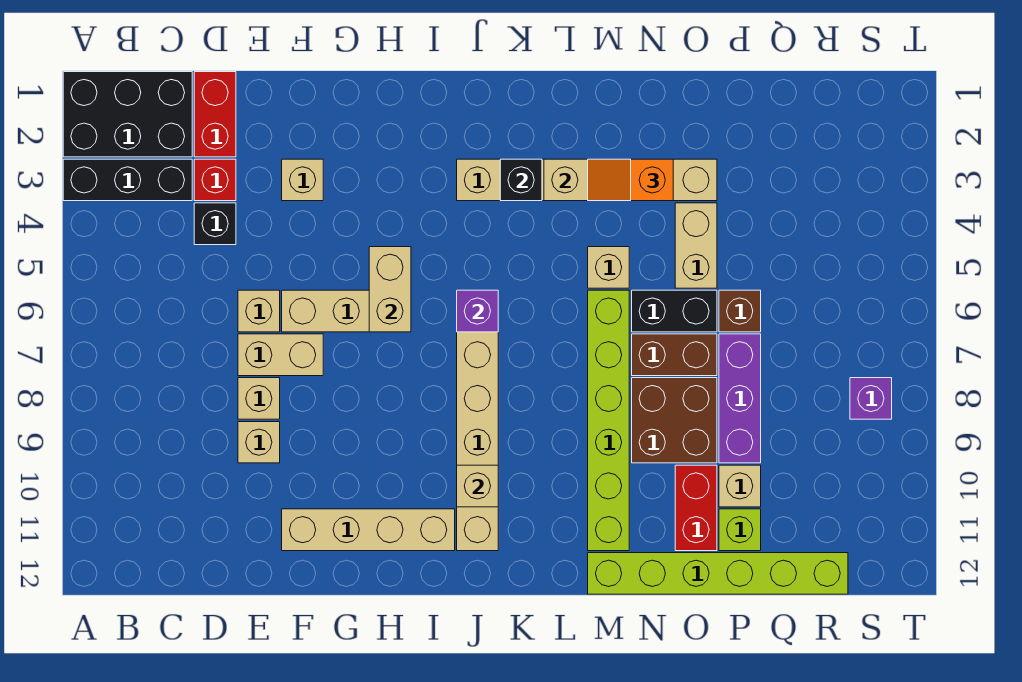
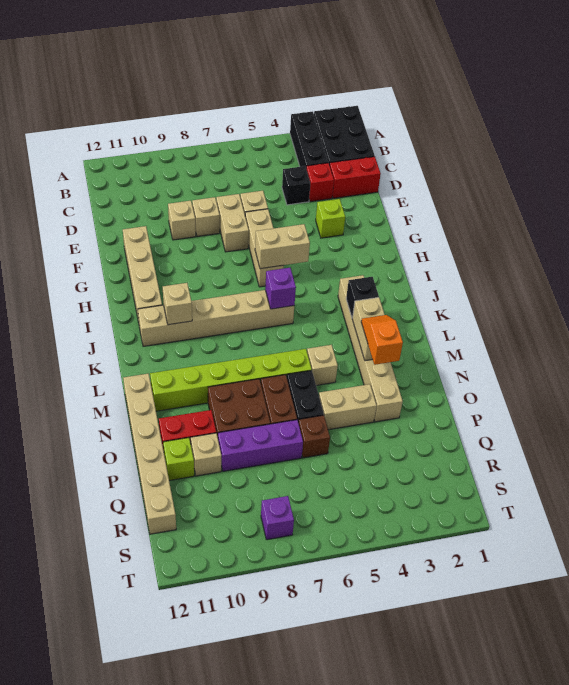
tan 1x1 brick [282,159,323,201] -> lime 1x1 brick [316,199,345,238]
lime 1x6 brick [588,553,848,594] -> tan 1x6 brick [123,374,176,534]

